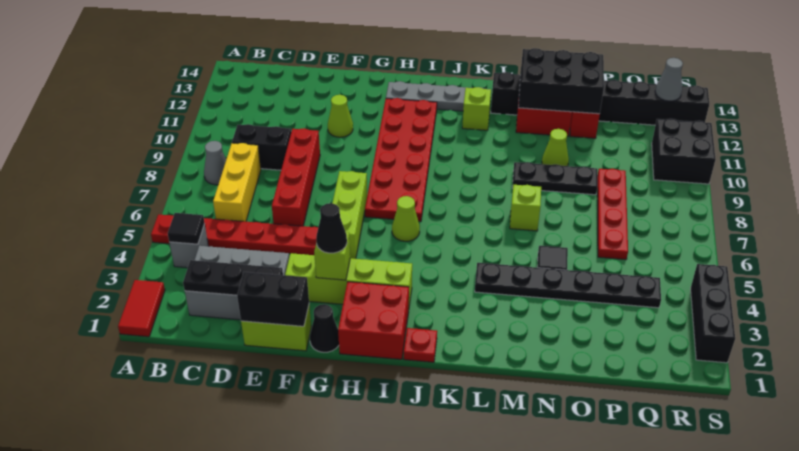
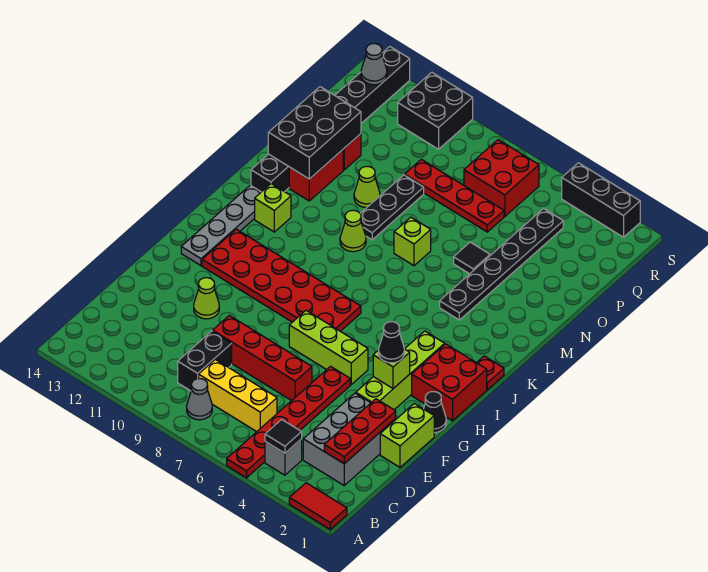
black 1x3 plate [183,260,283,295] -> red 1x3 plate [324,399,396,464]
black 1x2 brick [237,272,309,326] -> none
lime 1x1 cone [392,196,420,241] -> lime 1x1 cone moved to [340,210,366,252]
none -> red 2x2 brick [464,140,539,217]

